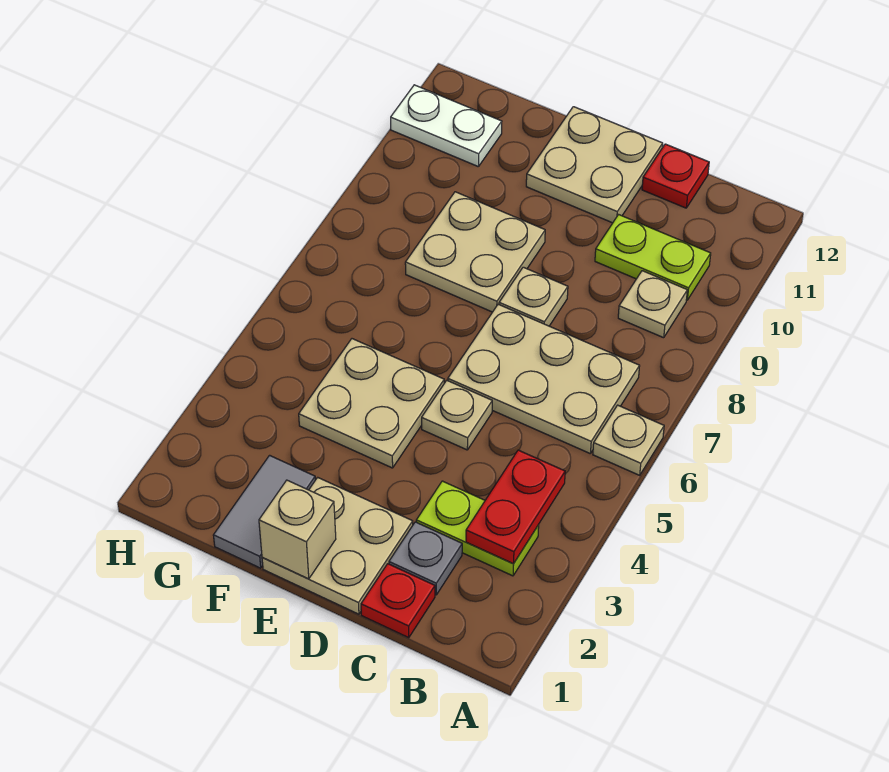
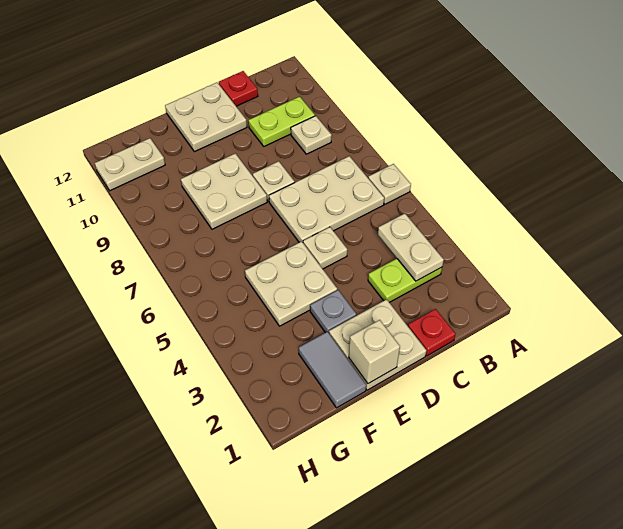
red 1x2 plate [466,450,565,564] -> tan 1x2 plate [378,214,444,281]
grey 1x1 plate [389,522,462,595] -> grey 1x1 plate moved to [310,290,356,333]
white 1x2 plate [391,85,502,167] -> tan 1x2 plate [95,138,165,191]

